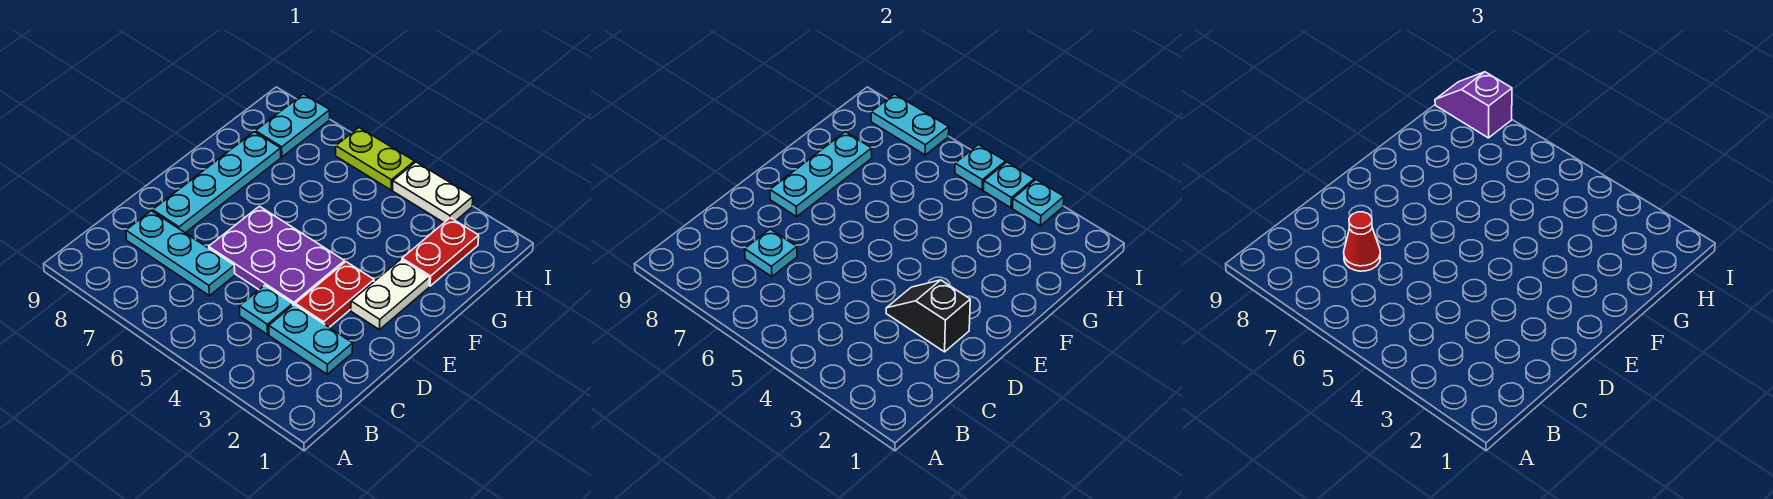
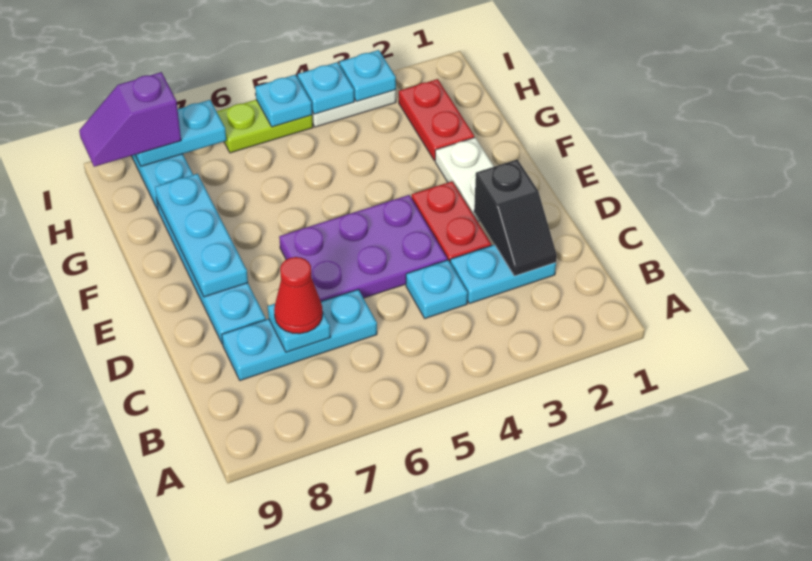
black 1x2 slope [886,280,970,352] -> black 1x2 slope turned to [474,159,557,276]

